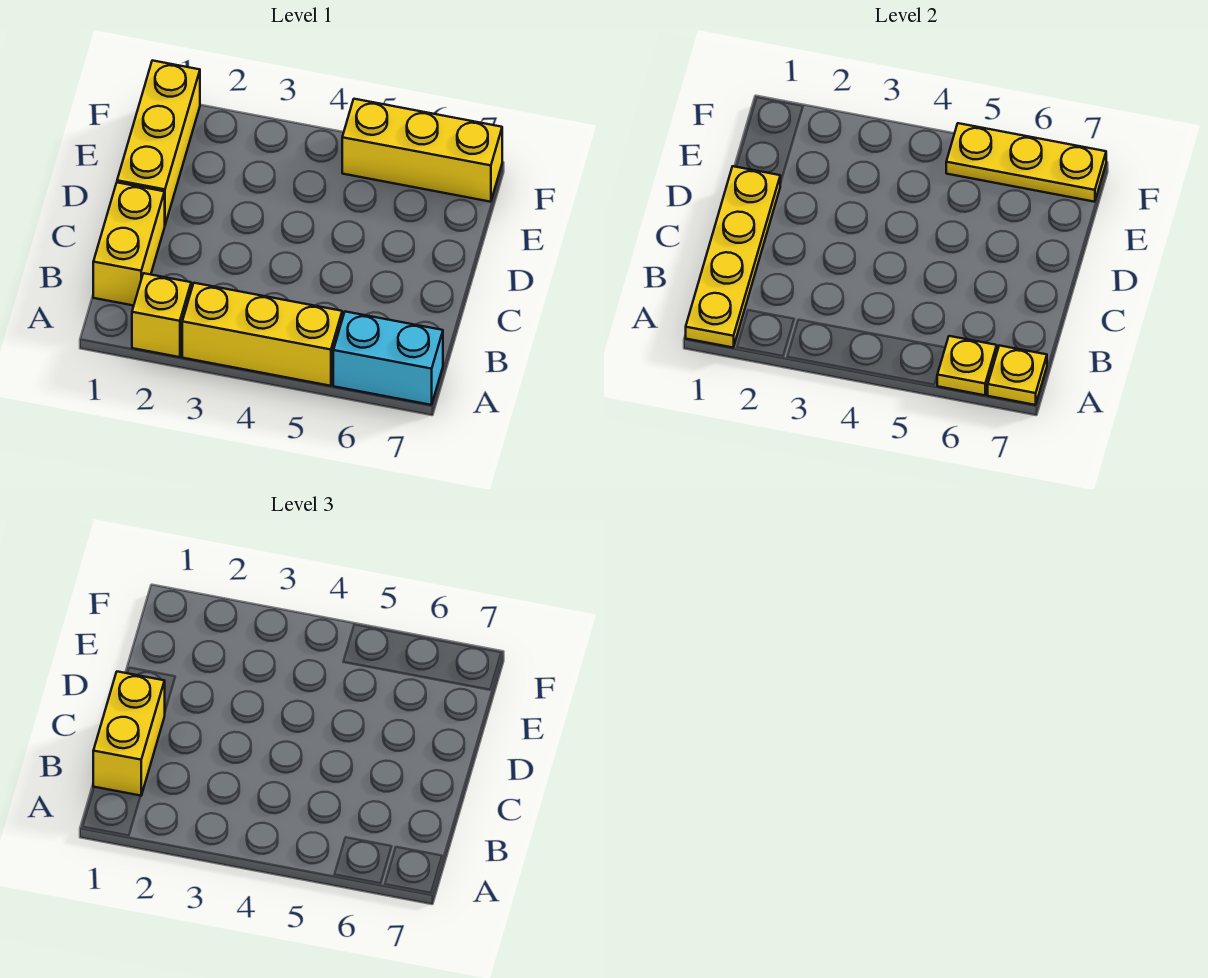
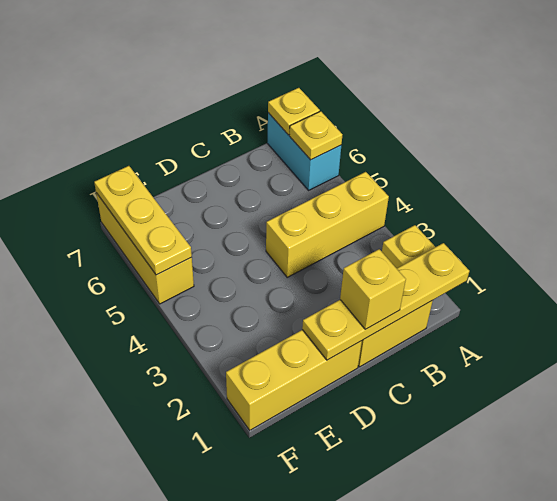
yellow 1x3 brick [182,283,342,386] -> yellow 1x3 brick turned to [266,172,389,277]
yellow 1x2 brick [93,672,165,796] -> yellow 1x1 brick [340,249,406,329]

